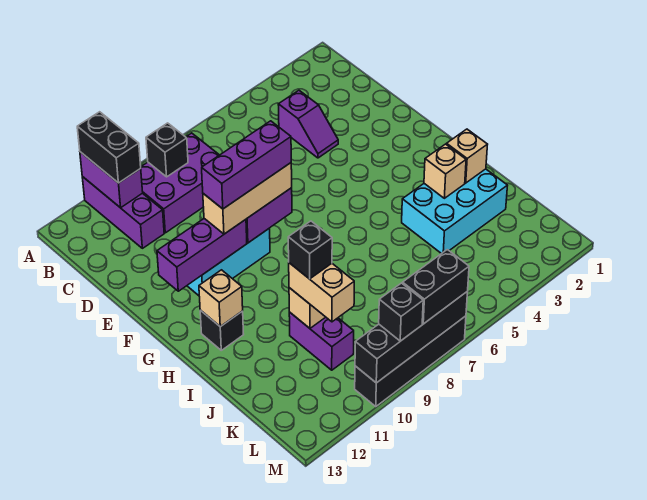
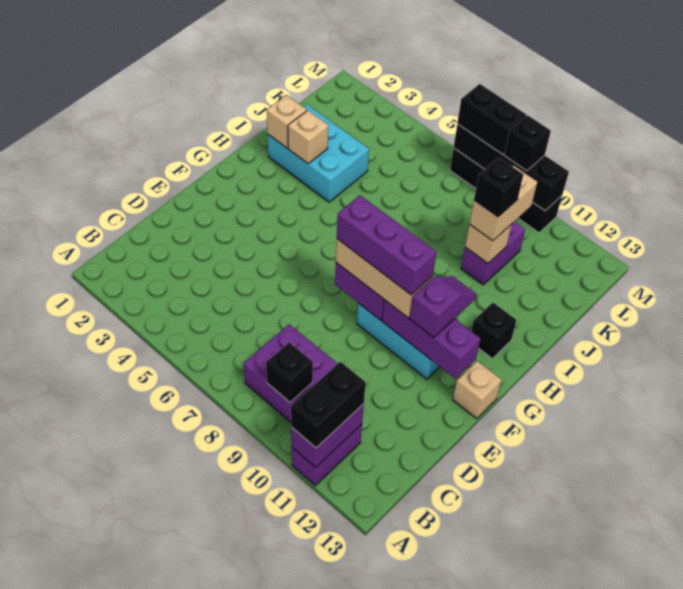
purple 1x3 brick [82,177,164,248] -> purple 1x2 brick [292,424,362,486]
purple 1x2 slope [278,90,338,158] -> purple 1x2 slope moved to [410,276,477,338]
tan 1x1 brick [199,270,243,327] -> tan 1x1 brick moved to [453,361,502,419]

